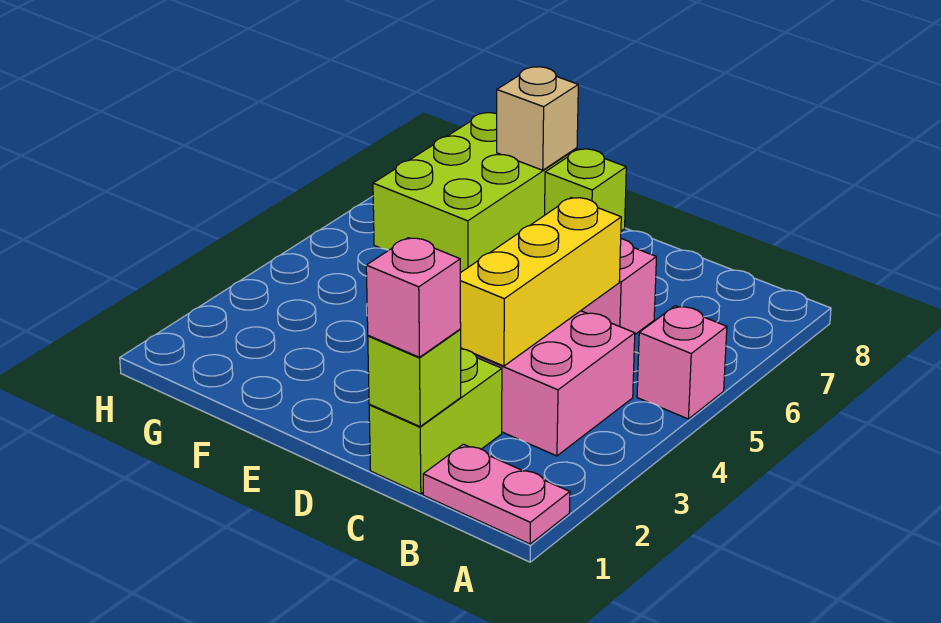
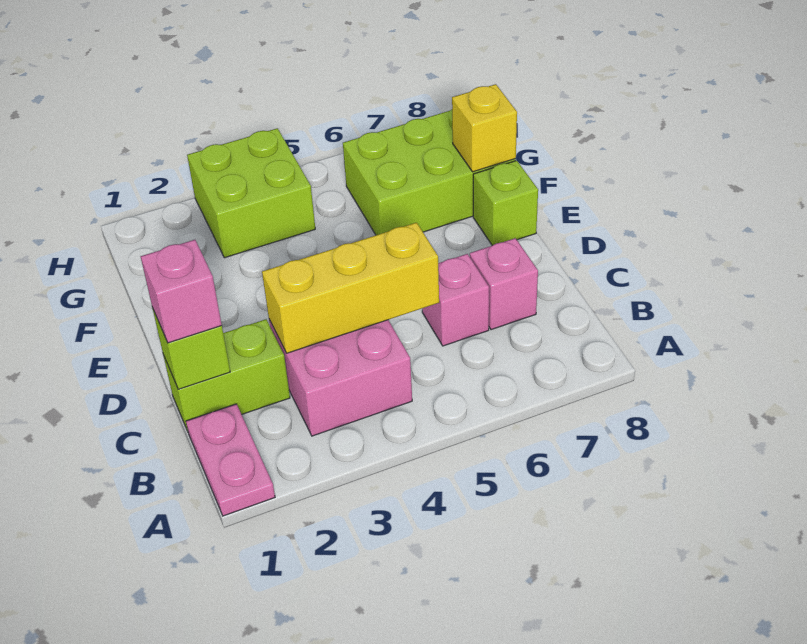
pink 1x1 brick [637,306,727,419] -> pink 1x1 brick moved to [470,238,538,330]
tan 1x1 brick [497,67,578,170] -> yellow 1x1 brick [452,84,517,172]
none -> lime 2x2 brick [187,128,315,258]

